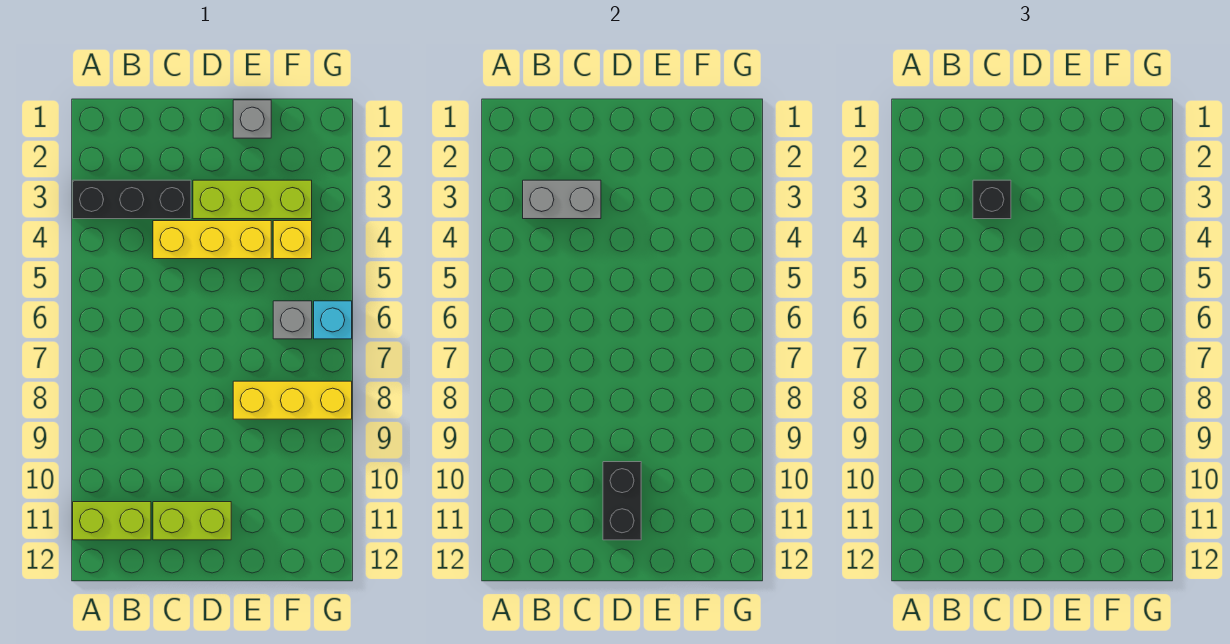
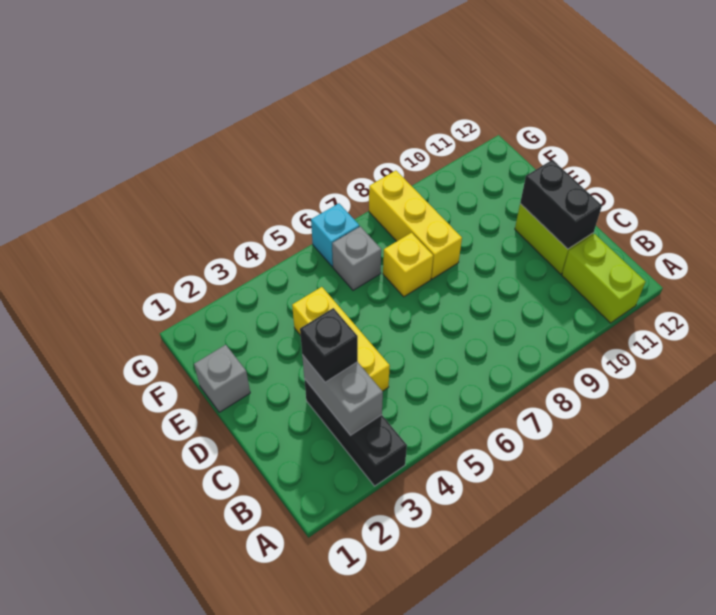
lime 1x3 brick [193,180,312,219] -> none
black 1x2 brick [603,462,641,540] -> black 1x2 brick turned to [520,160,602,249]
yellow 1x1 brick [273,221,312,259] -> yellow 1x1 brick moved to [383,233,433,297]

